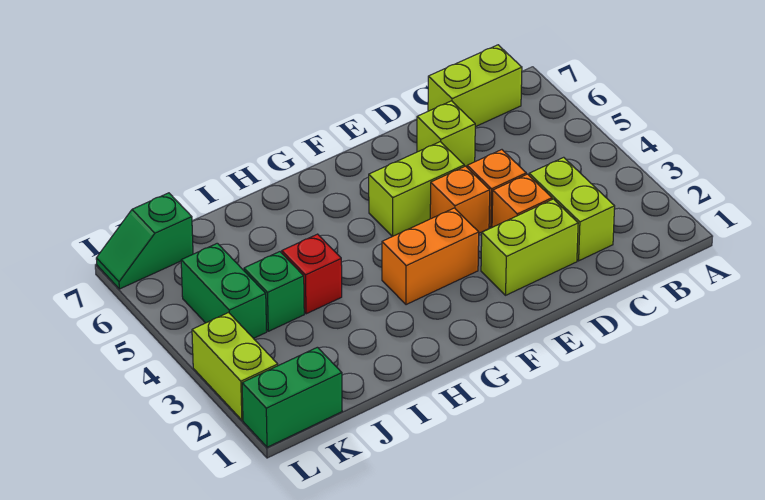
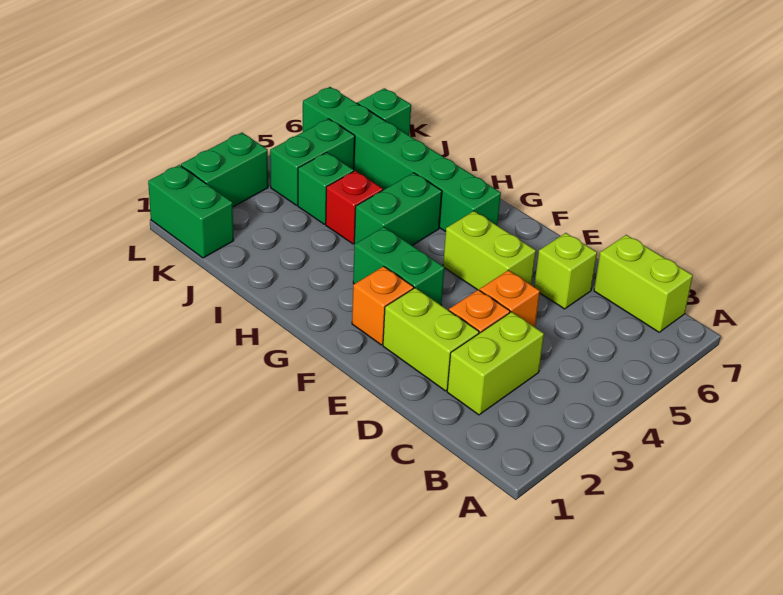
orange 1x1 brick [430,166,490,233] -> orange 1x1 brick moved to [352,266,414,345]
orange 1x2 brick [382,208,479,305] -> green 1x2 brick [353,227,445,305]
none -> green 1x6 brick [303,87,501,232]
none -> green 1x2 brick [354,173,442,245]
lime 1x2 brick [192,313,278,420] -> green 1x2 brick [181,133,268,207]

